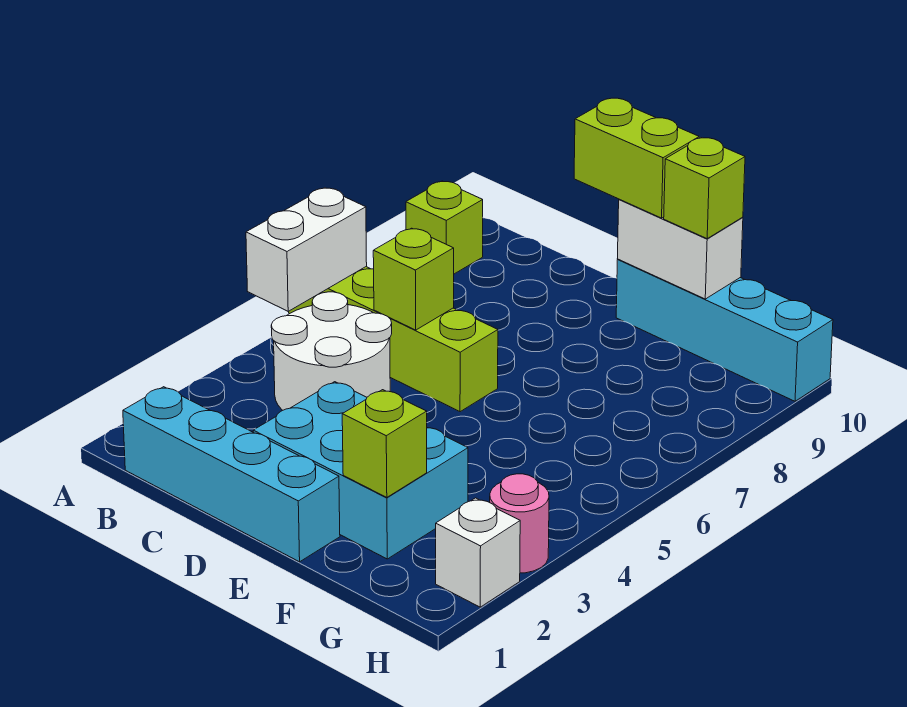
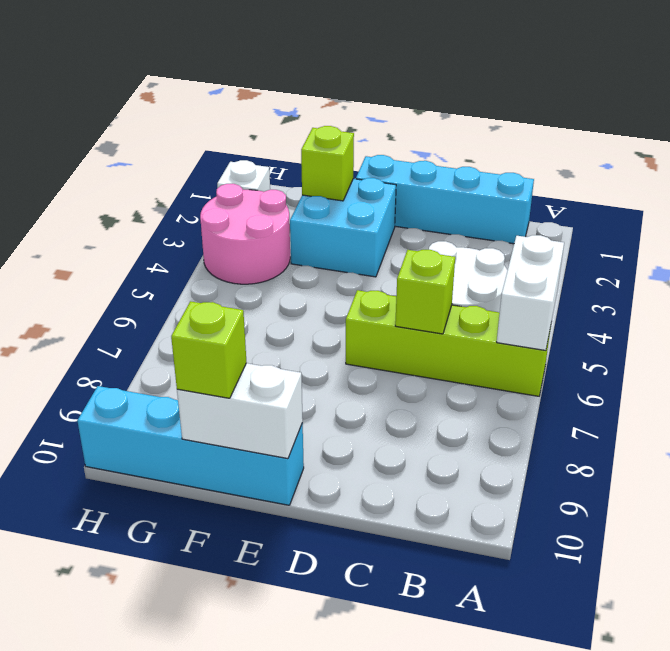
lime 1x1 brick [406,181,483,274] -> none
cyan 2x3 brick [253,382,468,559] -> cyan 2x2 brick [290,178,396,277]
lime 1x2 brick [574,98,699,218] -> none
pink 1x1 round brick [490,474,549,573] -> pink 2x2 round brick [200,184,290,284]

